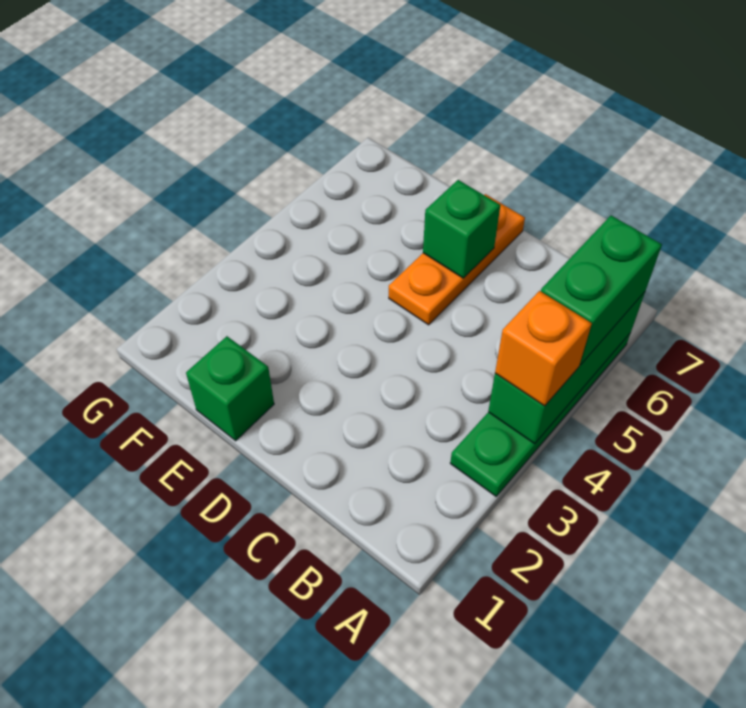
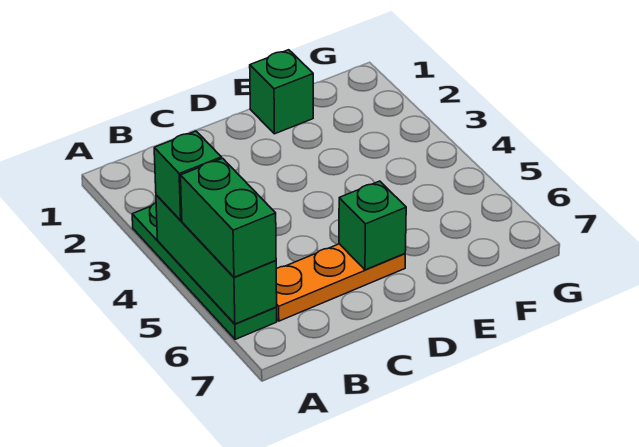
orange 1x1 brick [495,291,592,406] -> green 1x1 brick [154,131,221,220]
orange 1x3 plate [389,194,525,325] -> orange 1x3 plate turned to [276,244,405,321]

